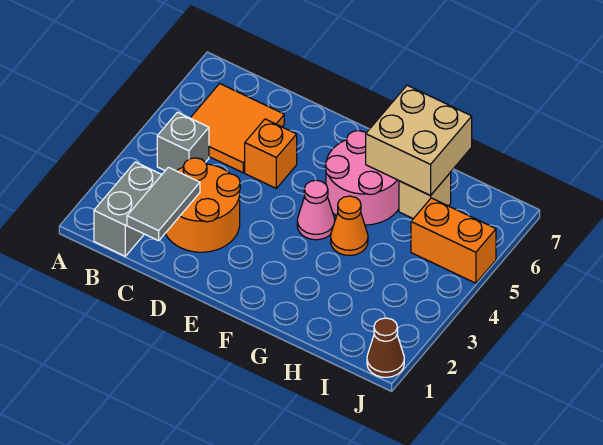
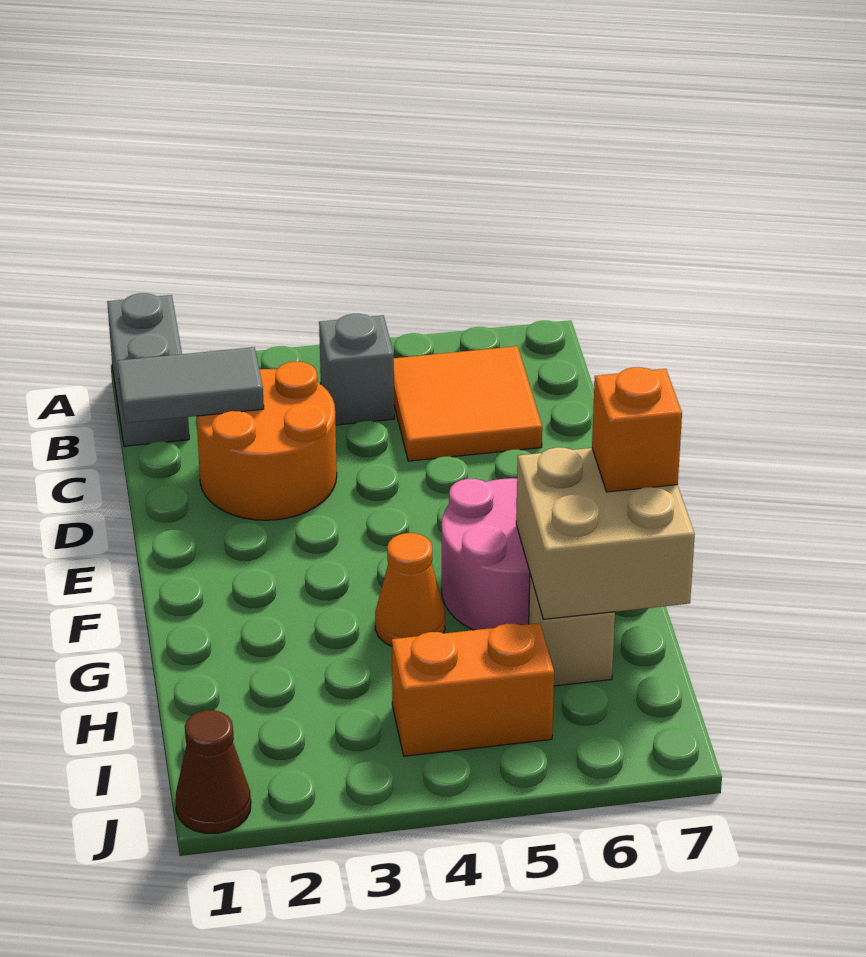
grey 1x2 brick [94,162,162,256] -> grey 1x2 brick turned to [107,293,189,446]
orange 1x1 brick [245,119,297,188] -> orange 1x1 brick moved to [592,367,682,492]
pink 1x1 cone [297,180,335,240] -> none
orange 1x2 brick [411,198,496,283] -> orange 1x2 brick turned to [392,623,554,756]

